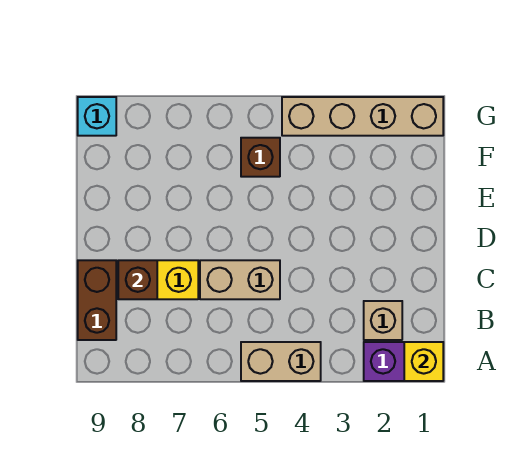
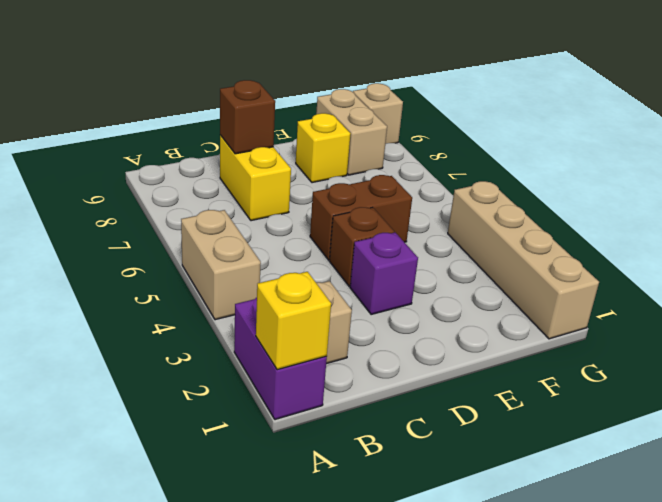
brown 1x2 brick [78,260,116,340] -> brown 1x2 brick moved to [310,175,412,260]
tan 1x2 brick [200,260,280,299] -> tan 1x2 brick moved to [316,89,387,175]
none -> purple 1x1 brick [350,233,418,315]
none -> yellow 1x1 brick [296,113,350,183]
brown 1x1 brick [241,138,280,177] -> brown 1x1 brick moved to [329,207,394,286]
cyan 1x1 brick [78,97,116,136] -> tan 1x1 brick [353,83,403,144]

